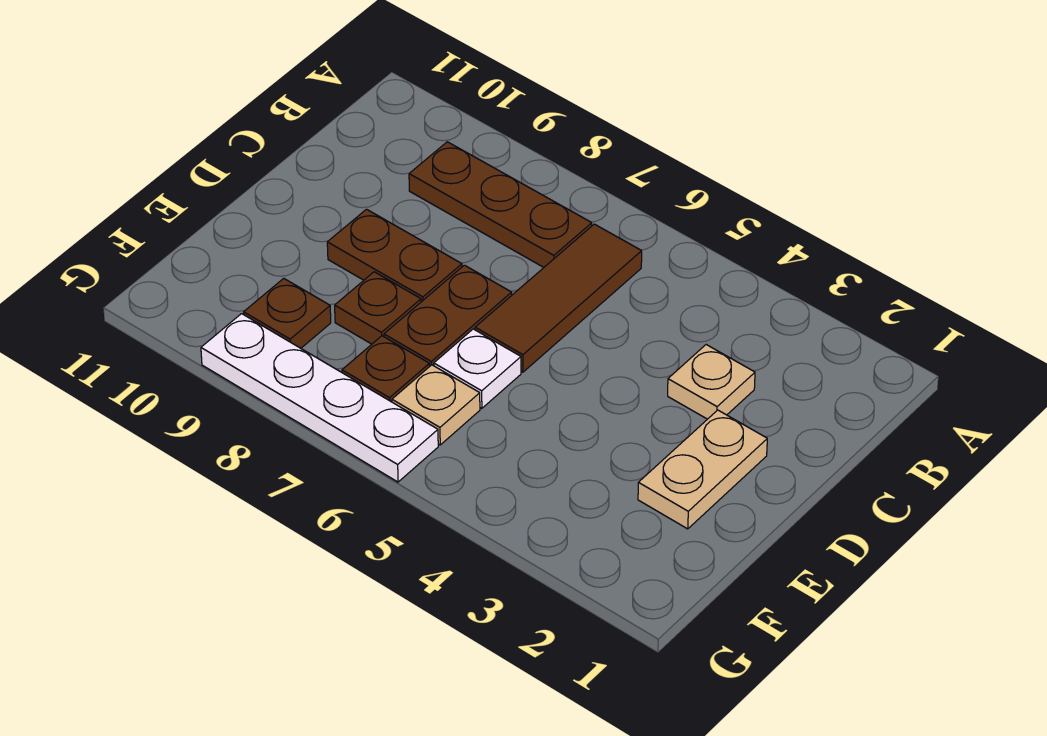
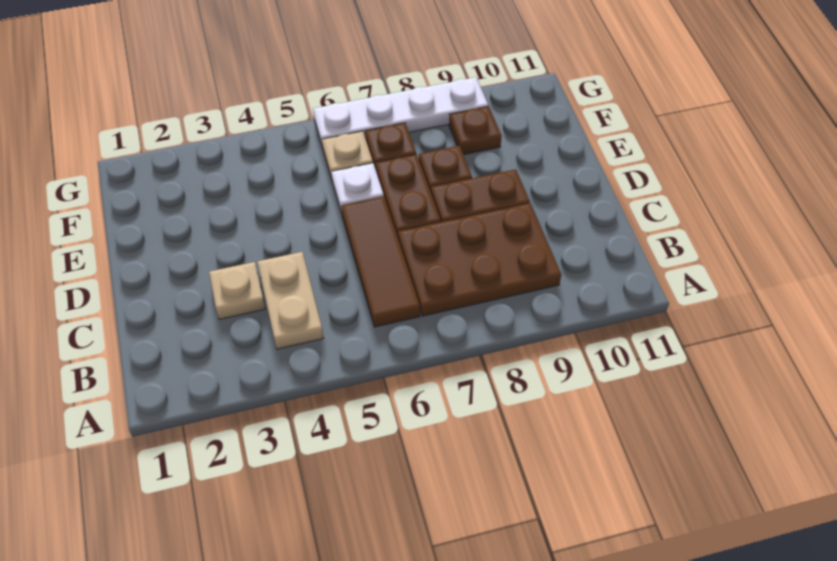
brown 1x3 plate [409,142,592,267] -> brown 2x3 plate [398,203,561,316]
tan 1x2 plate [638,410,767,529] -> tan 1x2 plate moved to [257,252,323,349]

